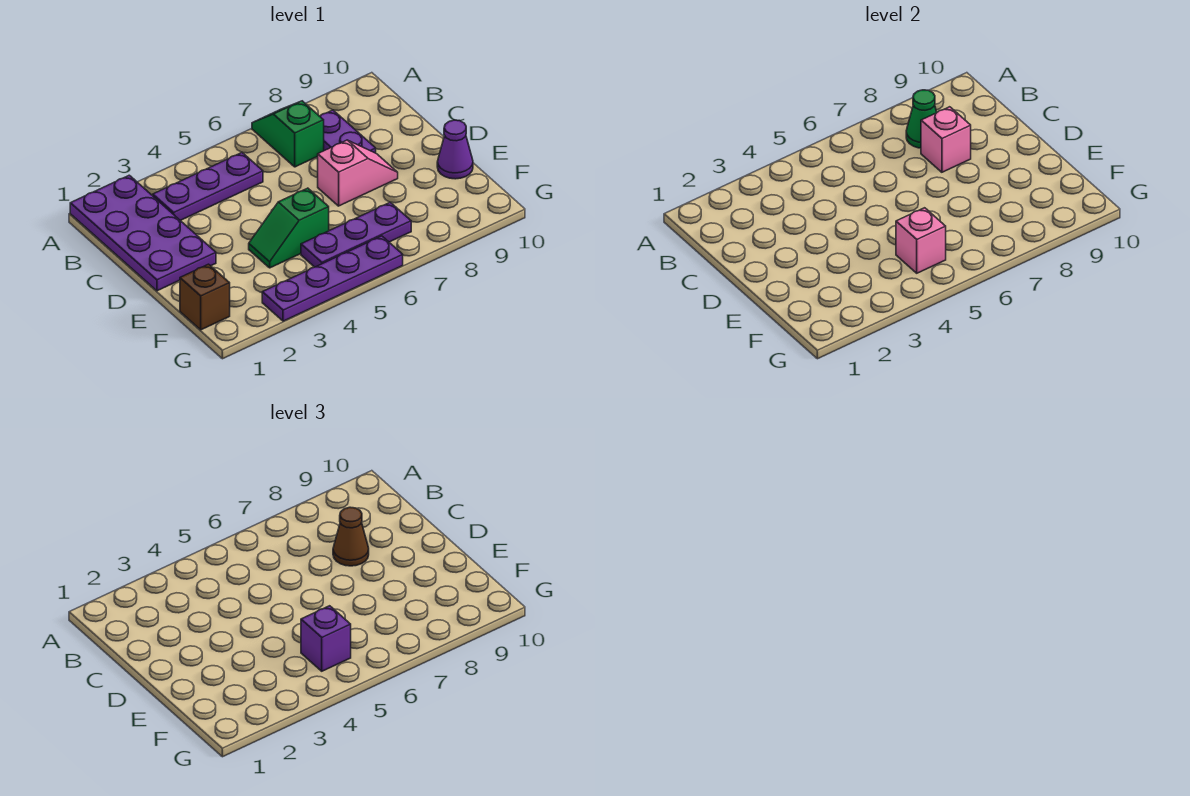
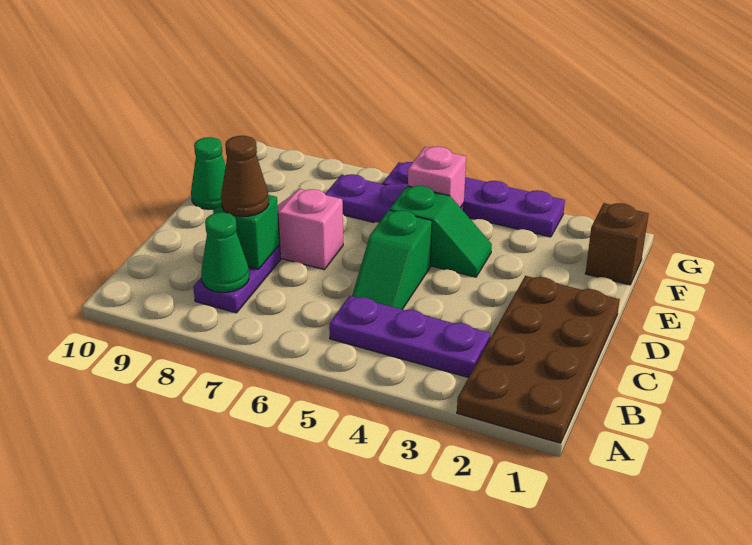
purple 2x4 plate [70,175,216,291] -> brown 2x4 plate [457,276,620,443]
green 1x2 slope [252,101,324,167] -> green 1x2 slope moved to [352,210,432,309]
pink 1x1 brick [921,107,971,172] -> green 1x1 brick [213,195,280,269]
purple 1x1 cone [437,120,473,179] -> green 1x1 cone [191,137,226,209]
purple 1x1 brick [301,606,351,671] -> none

